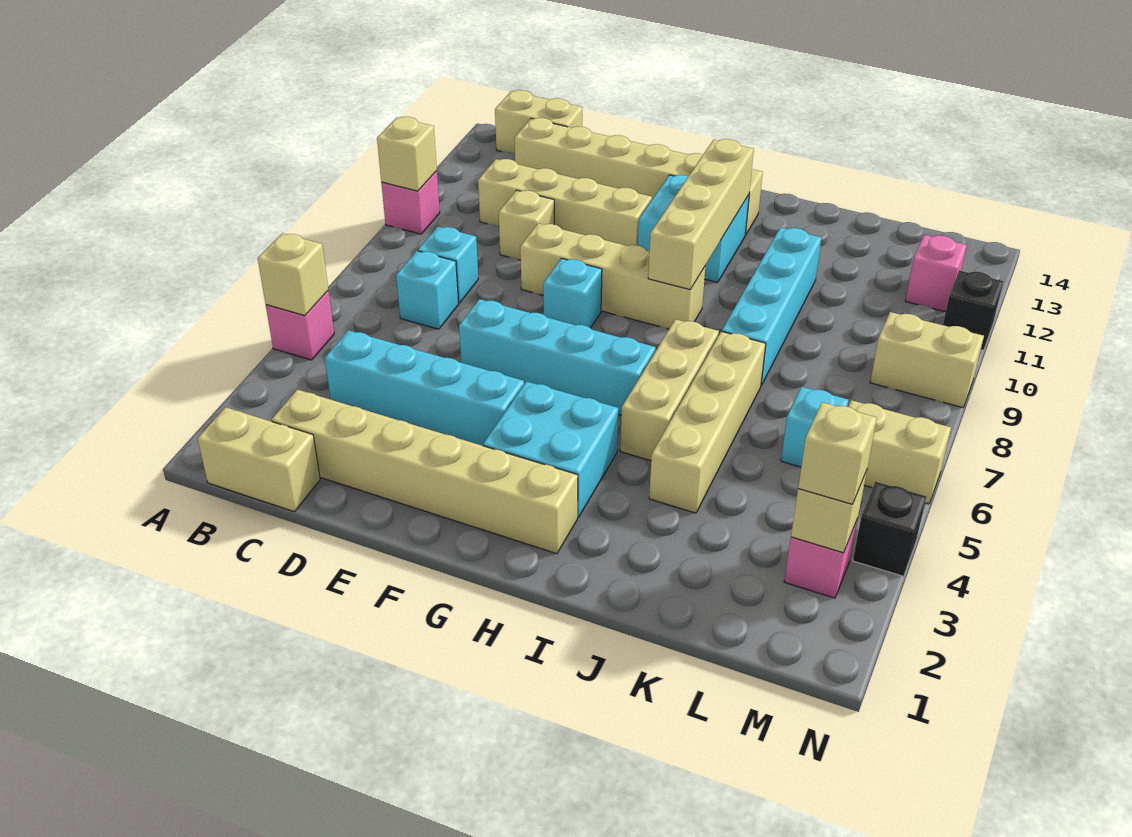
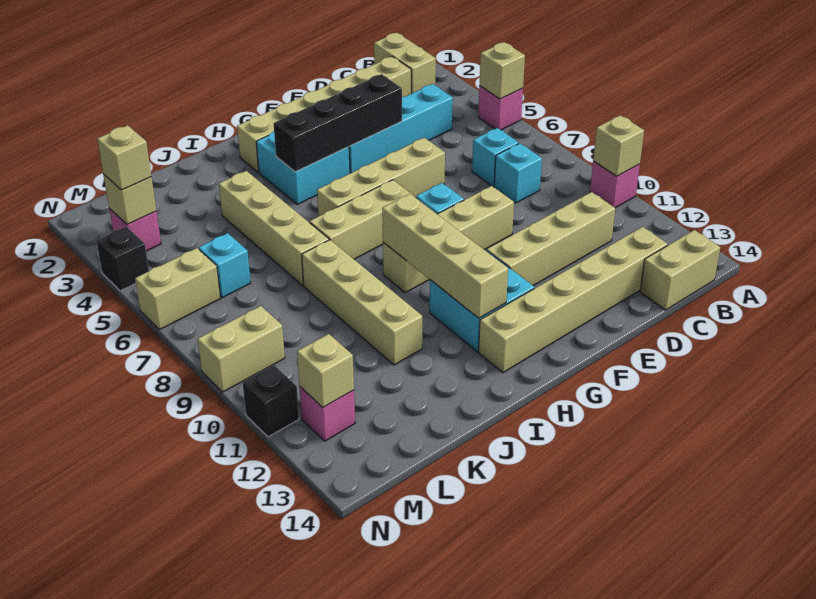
tan 1x2 brick [198,407,320,512] -> tan 1x2 brick turned to [374,33,436,94]
tan 1x1 brick [499,190,554,260] -> tan 1x1 brick moved to [297,334,354,407]
none -> black 1x4 brick [274,74,402,172]
cyan 1x4 brick [459,299,656,415] -> tan 1x4 brick [317,138,445,216]
tan 1x3 brick [620,319,719,461] -> tan 1x3 brick turned to [310,180,414,259]
cyan 1x4 brick [722,227,821,385] -> tan 1x4 brick [302,240,422,365]

